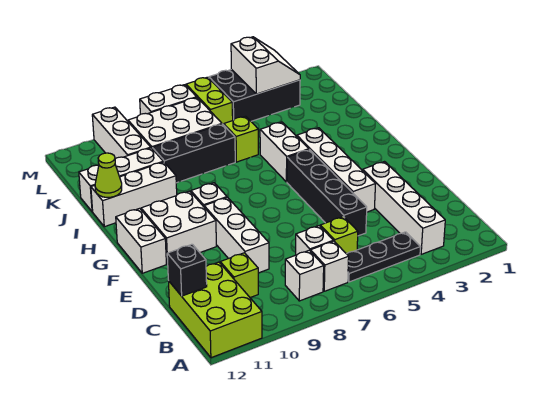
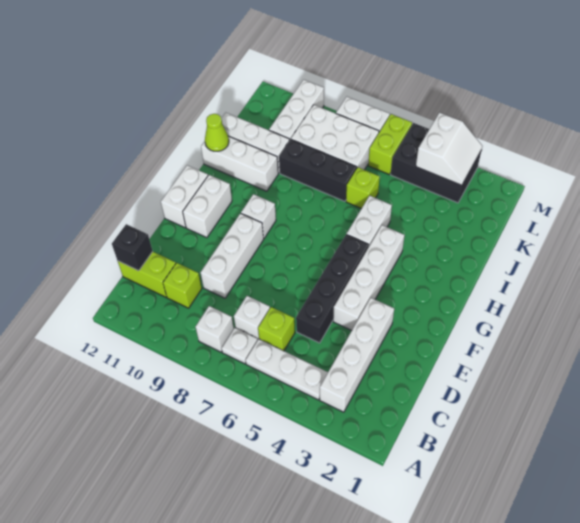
lime 2x3 brick [168,262,262,358] -> lime 1x2 brick [118,252,176,297]
black 1x3 plate [347,232,420,282] -> white 1x3 plate [246,339,328,400]
white 1x1 brick [311,241,349,291] -> white 1x1 plate [222,328,257,364]
white 2x2 brick [141,191,216,264] -> white 1x2 brick [183,175,232,238]

